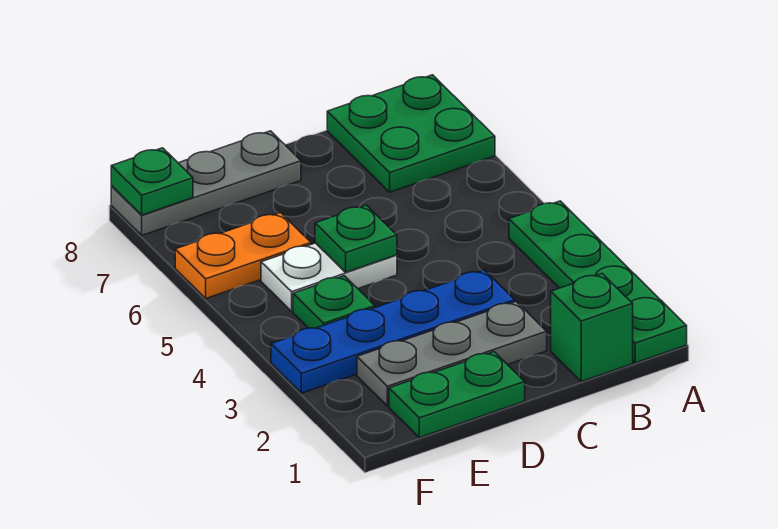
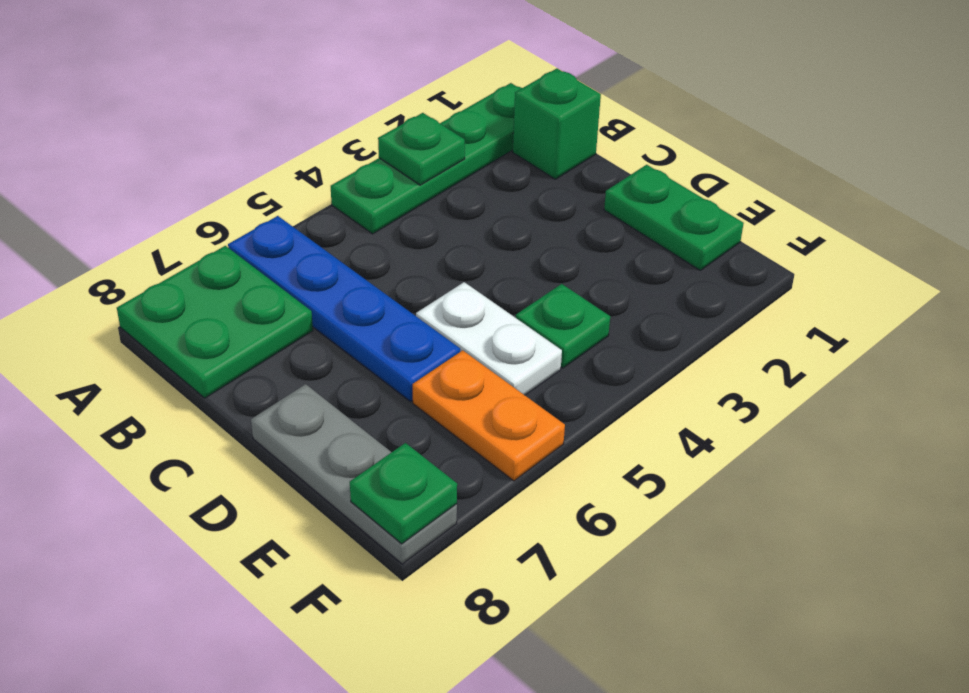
grey 1x3 plate [357,302,547,406] -> none
blue 1x4 plate [271,270,515,393] -> blue 1x4 plate moved to [228,216,460,402]
green 1x1 plate [315,205,397,272] -> green 1x1 plate moved to [378,113,465,185]

